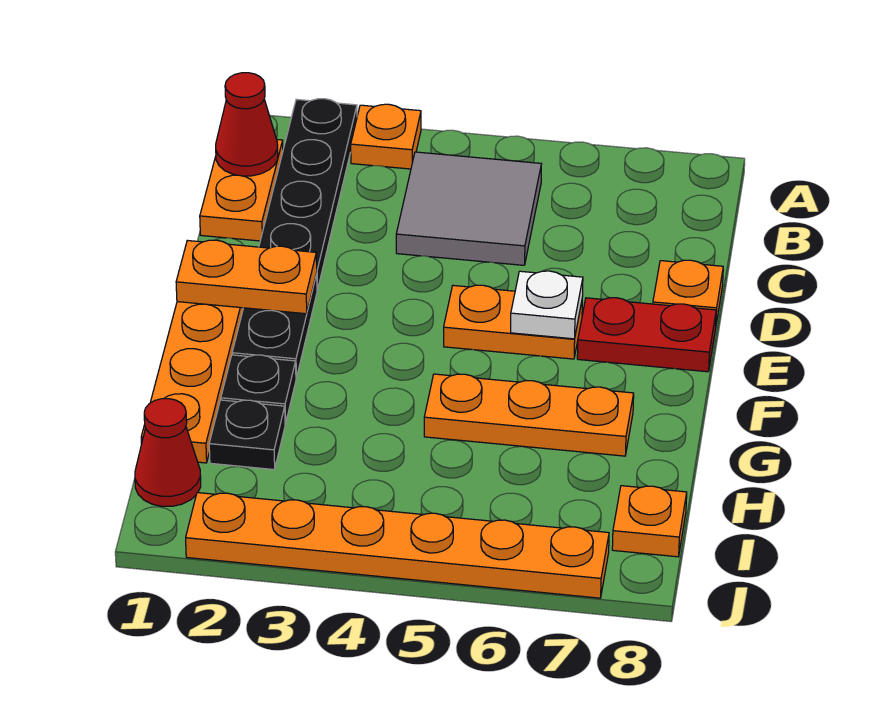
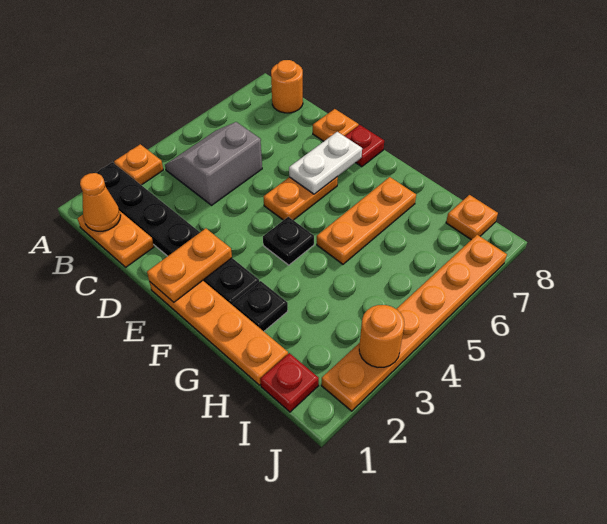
red 1x1 cone [216,73,278,176] -> orange 1x1 cone [80,173,121,231]
grey 2x2 tile [396,152,541,265] -> grey 2x2 slope [165,122,262,205]
none -> orange 1x1 round brick [271,60,303,113]
white 1x1 plate [511,271,583,339] -> white 1x2 plate [289,132,362,194]
red 1x2 plate [577,298,716,372] -> red 1x1 plate [345,125,384,167]
black 1x1 plate [209,400,285,470] -> black 1x1 plate moved to [263,217,314,265]
red 1x1 cone [135,399,201,507] -> red 1x1 plate [260,353,319,412]
none -> orange 1x1 round brick [359,305,405,367]

